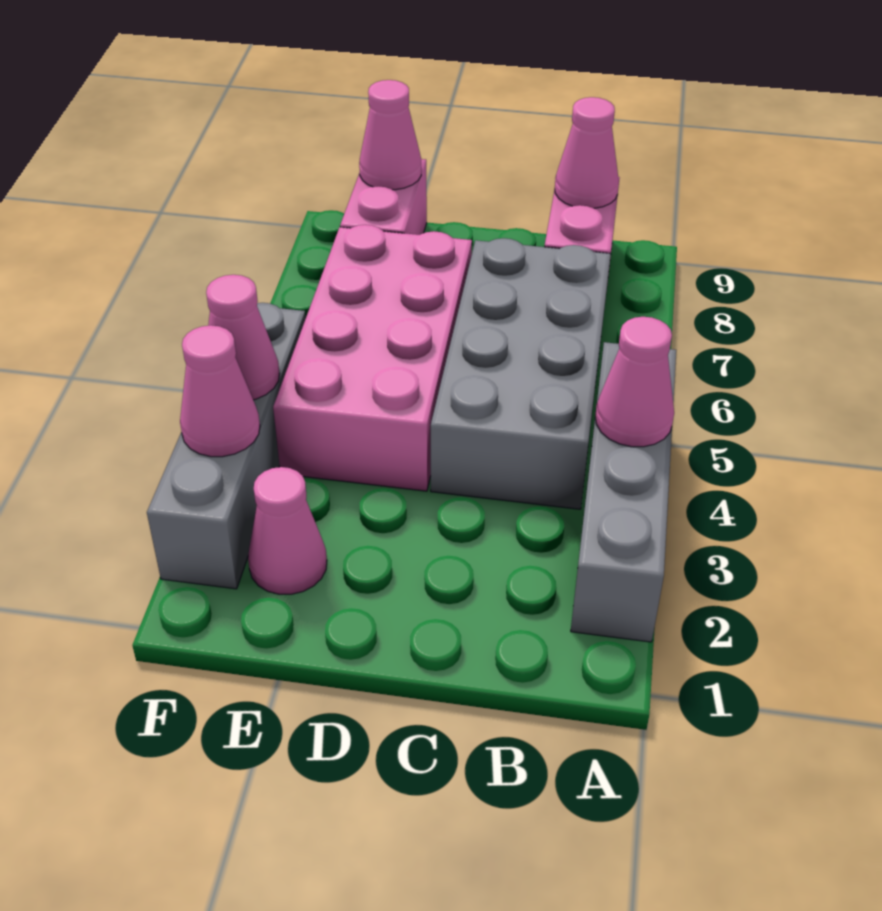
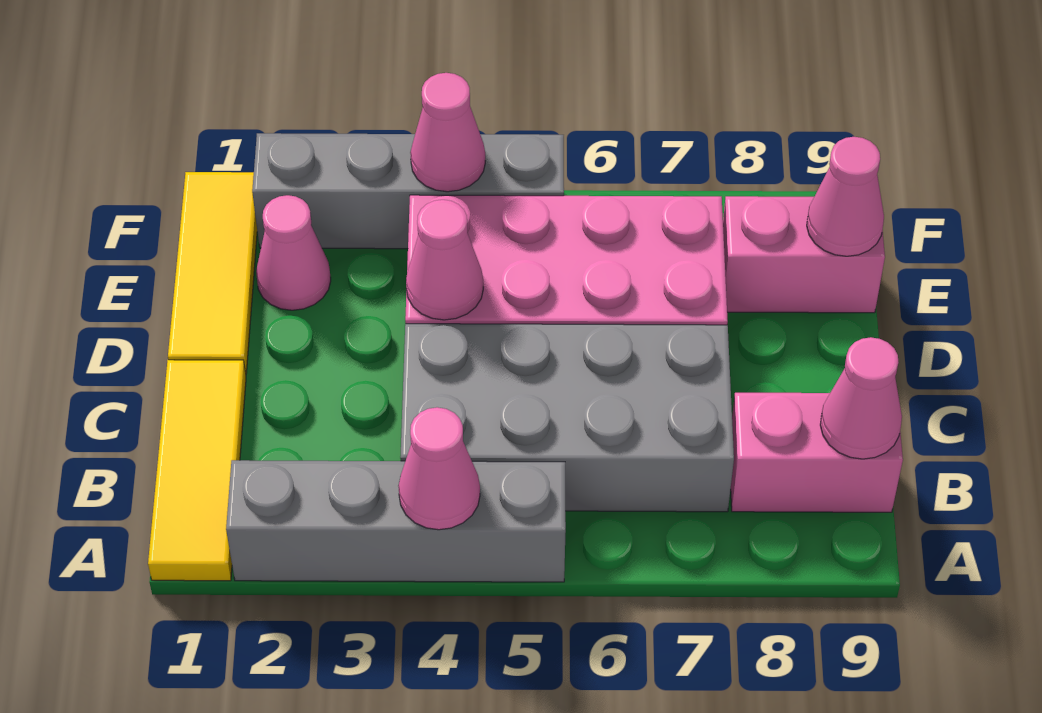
none -> yellow 1x3 tile [148,360,246,581]
none -> yellow 1x3 tile [168,172,257,373]
pink 1x1 cone [180,325,260,457] -> pink 1x1 cone moved to [406,200,483,320]

